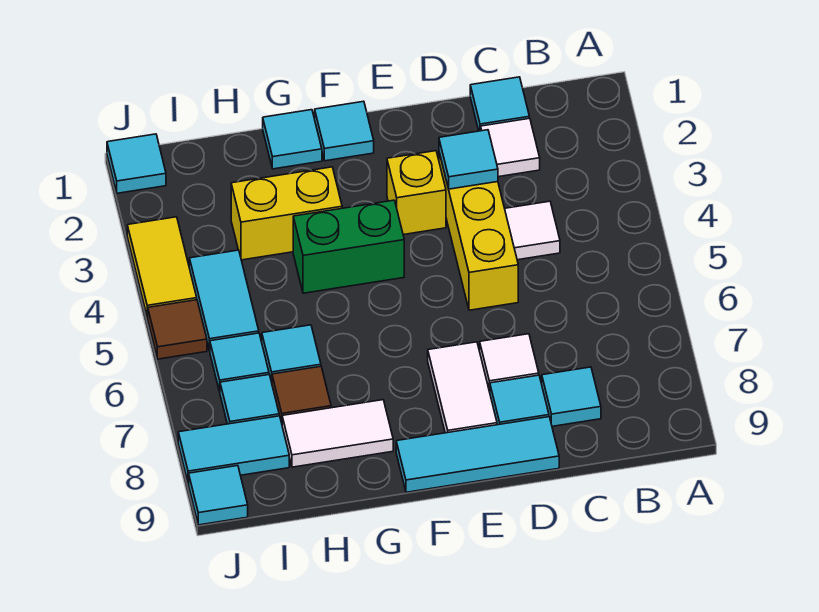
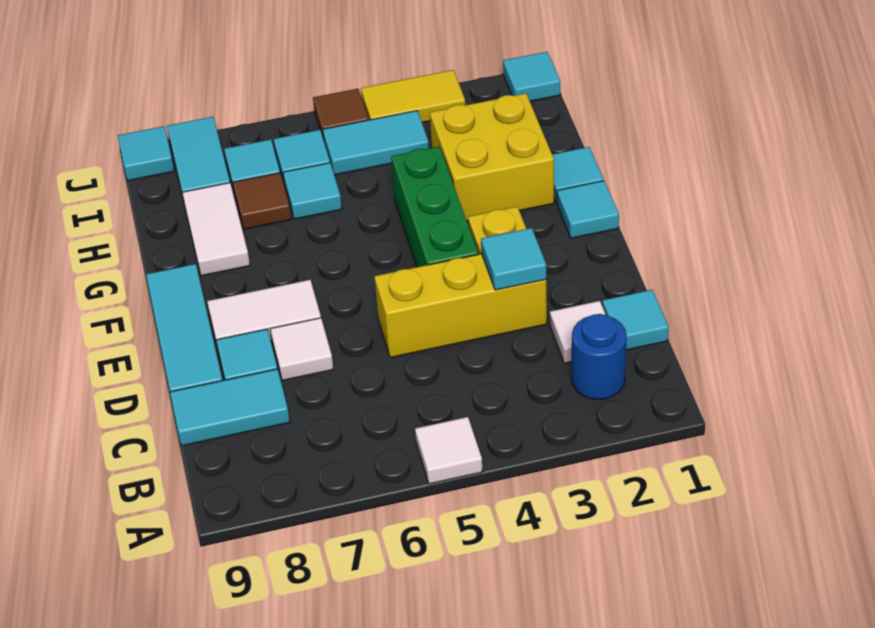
none -> blue 1x1 round brick [572,314,627,399]
white 1x1 tile [505,201,560,260] -> white 1x1 tile moved to [415,417,482,484]
cyan 1x1 tile [542,367,601,426] -> cyan 1x2 tile [170,369,290,446]
green 1x2 brick [293,200,404,293] -> green 1x3 brick [391,147,478,267]
yellow 1x2 brick [231,167,342,260] -> yellow 2x2 brick [430,93,554,221]

